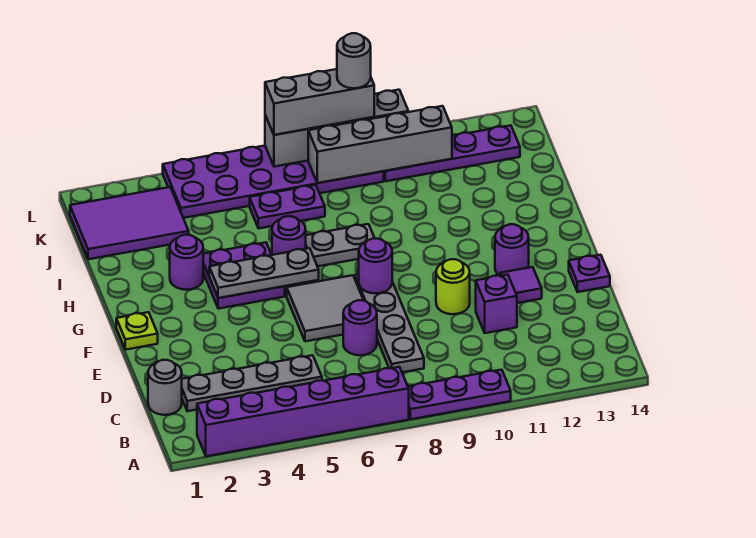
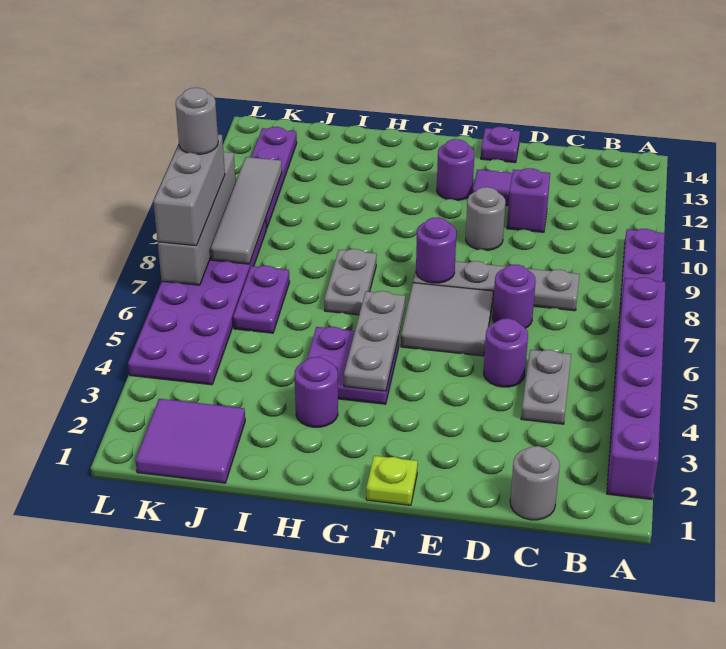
grey 1x4 plate [182,355,322,411] -> grey 1x2 plate [521,350,571,424]
lime 1x1 round brick [436,259,470,314] -> grey 1x1 round brick [466,187,506,250]
purple 1x1 round brick [272,216,306,255] -> purple 1x1 round brick moved to [484,318,528,387]
purple 2x3 tile [70,187,189,259] -> purple 2x2 tile [135,399,245,483]
grey 1x4 brick [308,106,452,183] -> grey 1x4 tile [211,157,282,264]

